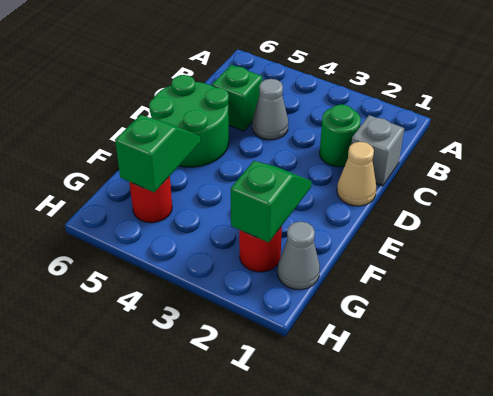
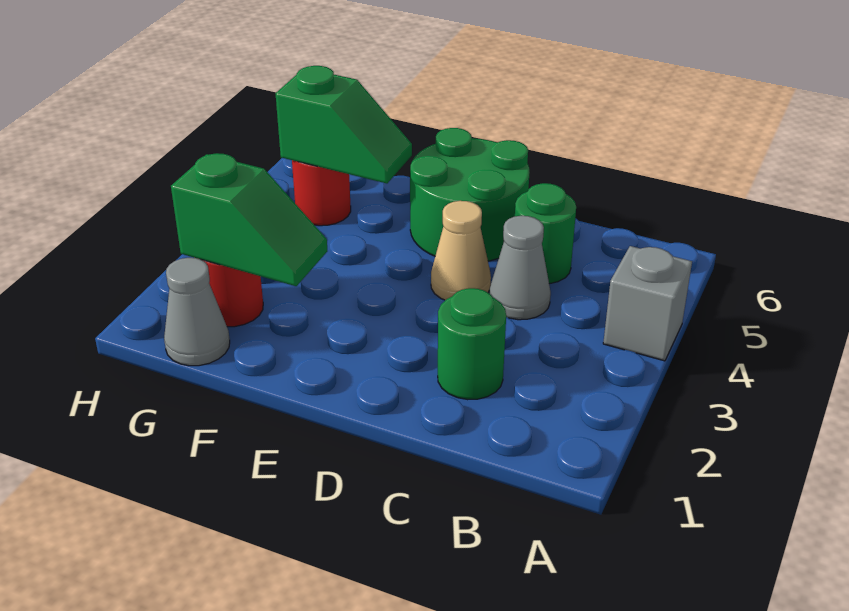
grey 1x1 brick [351,115,404,186] -> grey 1x1 brick moved to [603,246,692,361]
green 1x1 brick [212,65,262,131] -> green 1x1 round brick [515,183,576,284]
tan 1x1 cone [337,142,376,206] -> tan 1x1 cone moved to [431,201,491,300]

